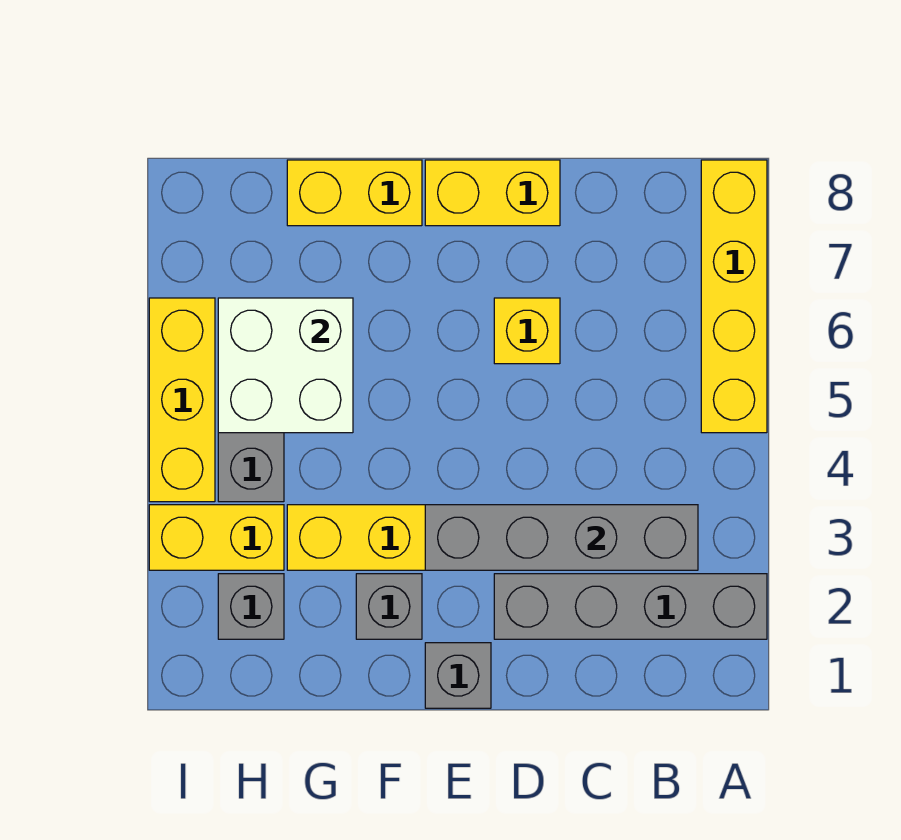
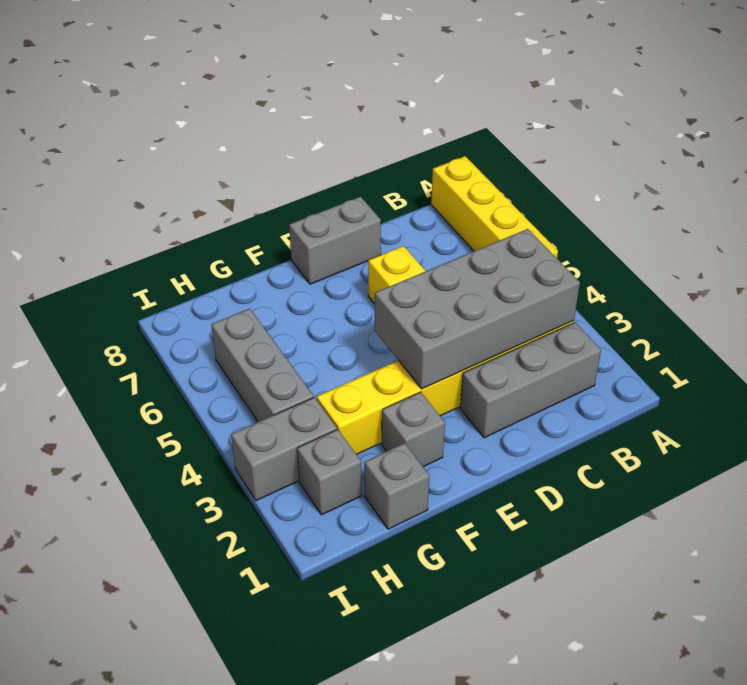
grey 1x4 brick [494,574,767,639] -> grey 1x3 brick [460,322,601,438]
grey 1x4 brick [425,505,698,570] -> grey 2x4 brick [375,229,580,389]
yellow 1x2 brick [425,160,560,226] -> grey 1x2 brick [289,197,381,284]
grey 1x1 brick [425,643,491,708] -> grey 1x1 brick moved to [364,443,430,529]
yellow 1x2 brick [287,160,422,226] -> none
white 2x2 brick [218,298,353,433] -> none
yellow 1x2 brick [149,505,284,570] -> grey 1x2 brick [231,397,337,501]
yellow 1x3 brick [149,298,215,502] -> none

